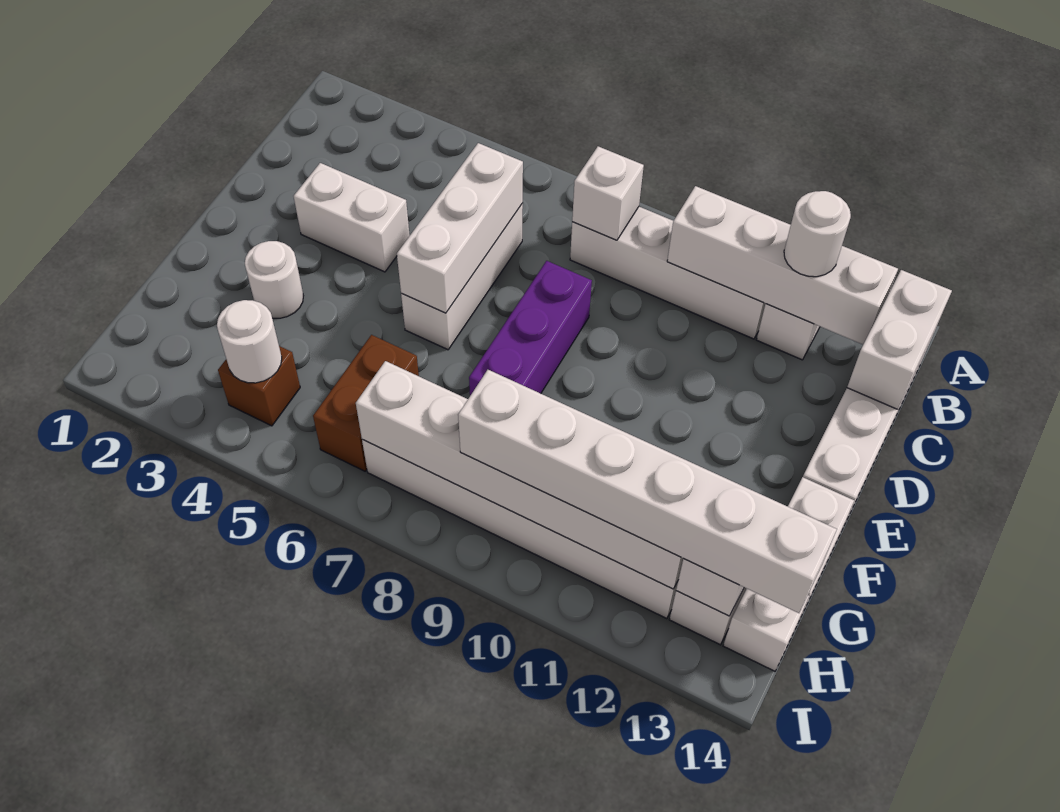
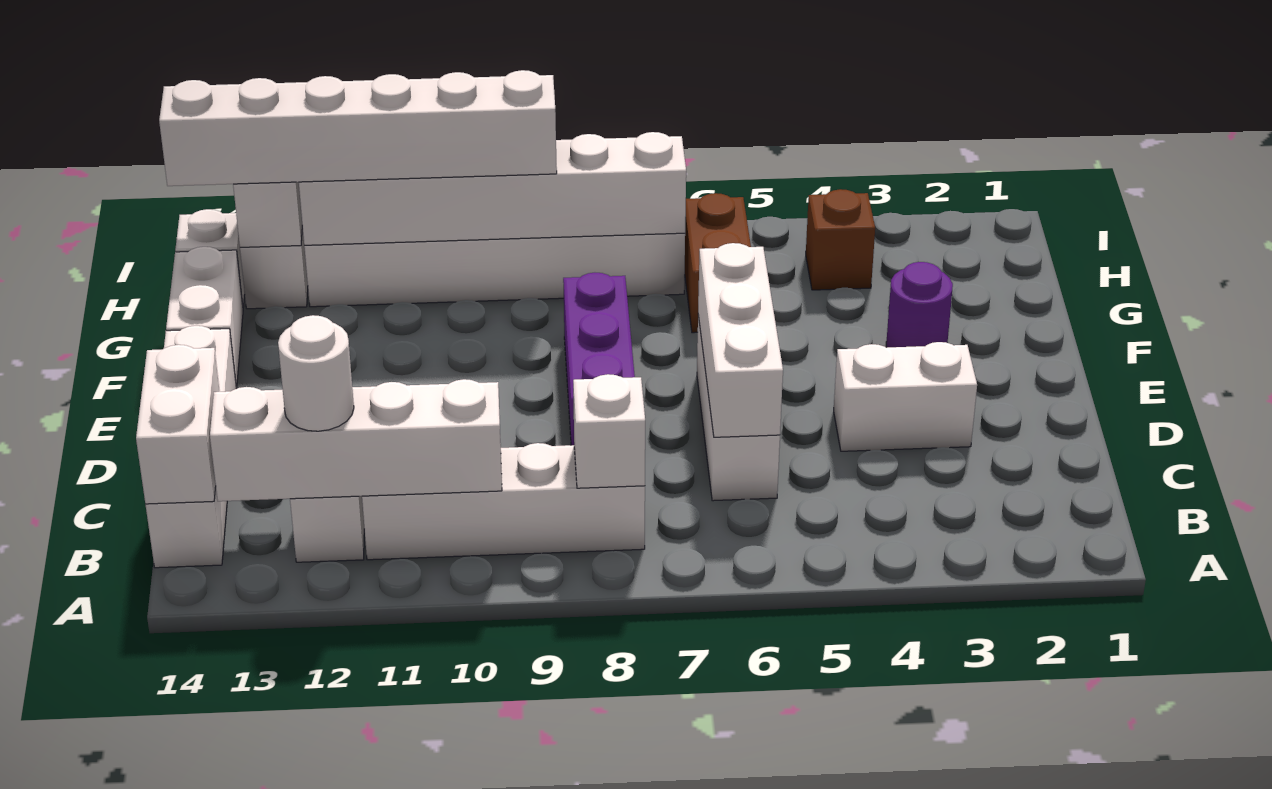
white 1x1 round brick [245,241,303,318] -> purple 1x1 round brick [886,262,953,347]
white 1x1 round brick [217,300,282,383] -> none

